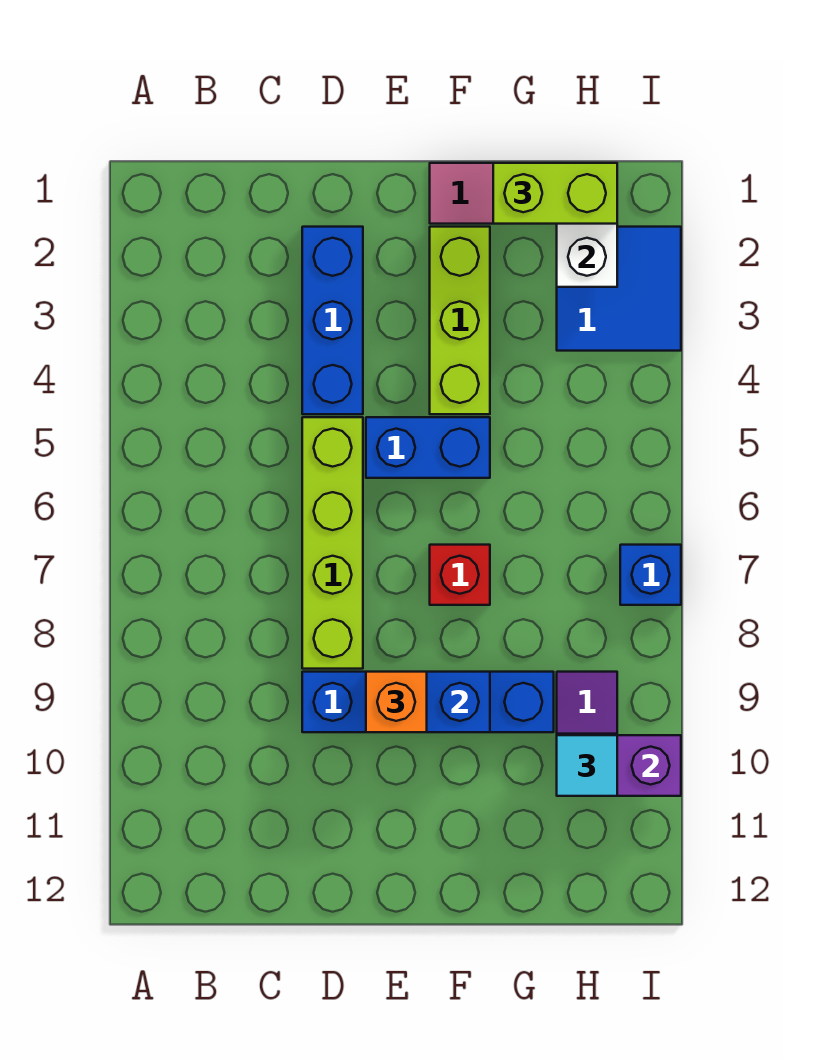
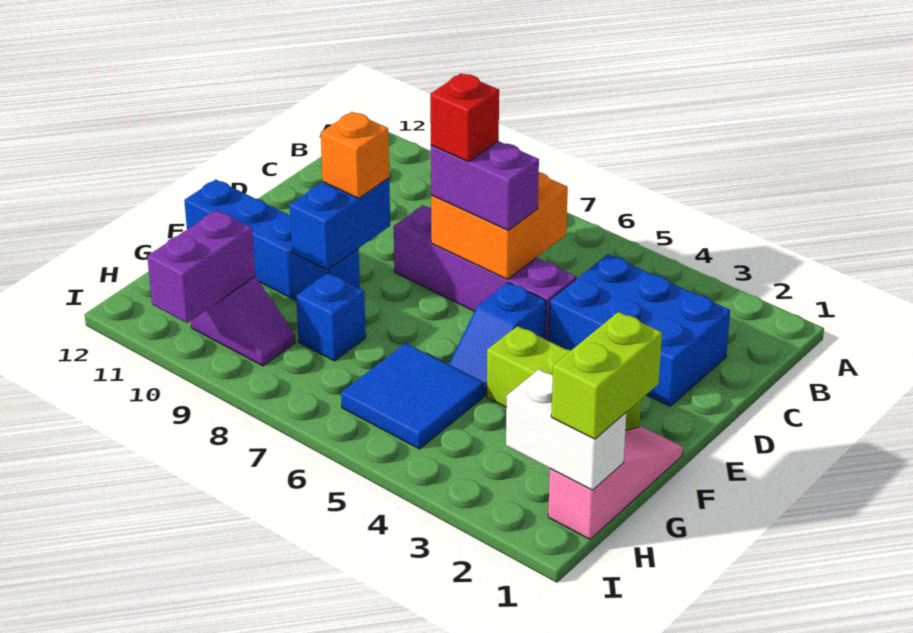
none -> orange 2x2 brick [431,172,568,279]
blue 1x3 brick [302,227,363,414] -> blue 2x3 brick [549,254,730,406]
lime 1x4 brick [302,417,363,669] -> purple 1x4 brick [394,205,576,341]
none -> purple 1x2 brick [431,141,539,231]
blue 1x4 brick [302,672,554,732] -> blue 1x4 brick turned to [184,180,360,300]
blue 1x2 brick [366,417,490,478] -> blue 1x2 slope [449,282,546,396]
red 1x1 brick [430,545,490,605] -> red 1x1 brick moved to [430,74,499,162]
blue 2x2 tile [557,227,681,351] -> blue 2x2 tile moved to [341,343,483,449]
cyan 1x1 tile [557,735,617,796] -> none
blue 1x1 brick [620,545,681,605] -> blue 1x1 brick moved to [296,273,366,361]

